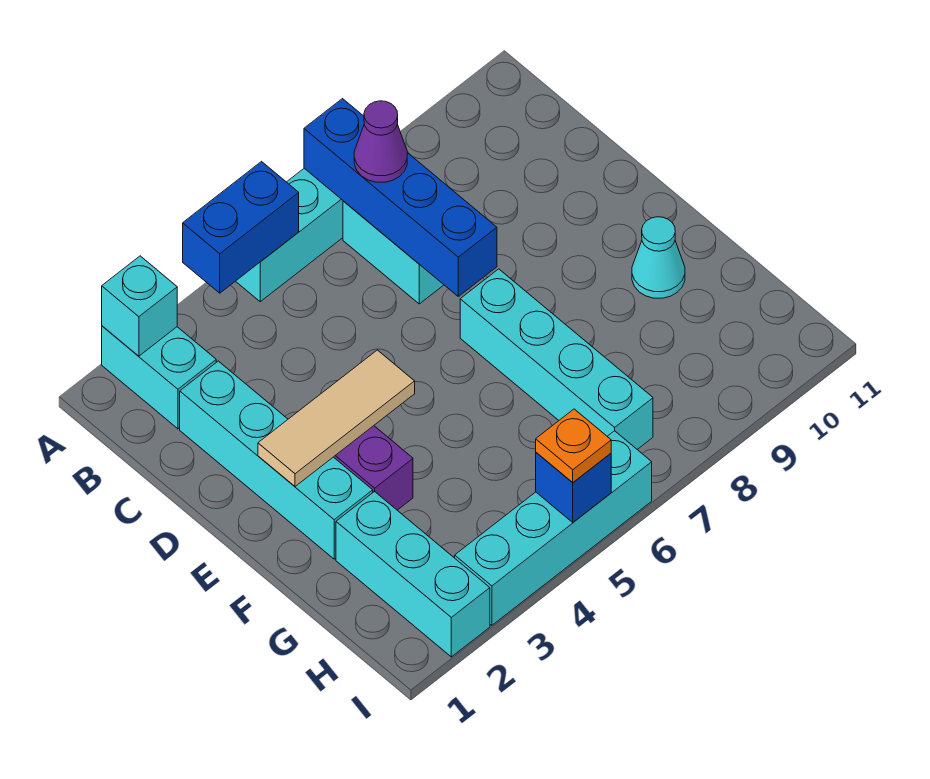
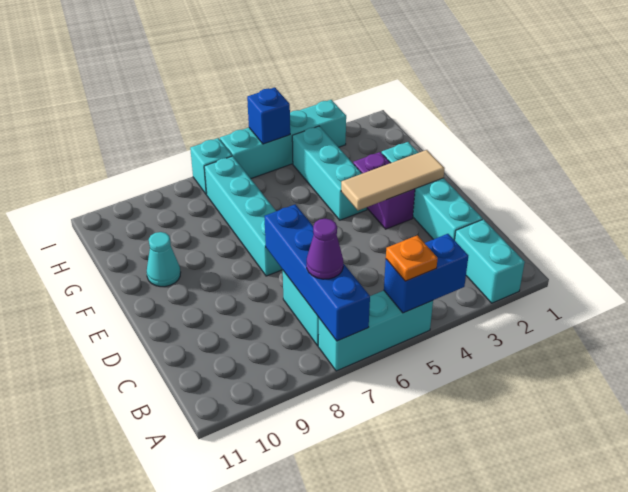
cyan 1x1 brick [102,256,177,356] -> cyan 1x1 brick moved to [190,138,232,195]
cyan 1x3 brick [336,491,490,657] -> cyan 1x3 brick moved to [292,126,367,220]
orange 1x1 plate [536,409,611,483] -> orange 1x1 plate moved to [386,235,438,281]

